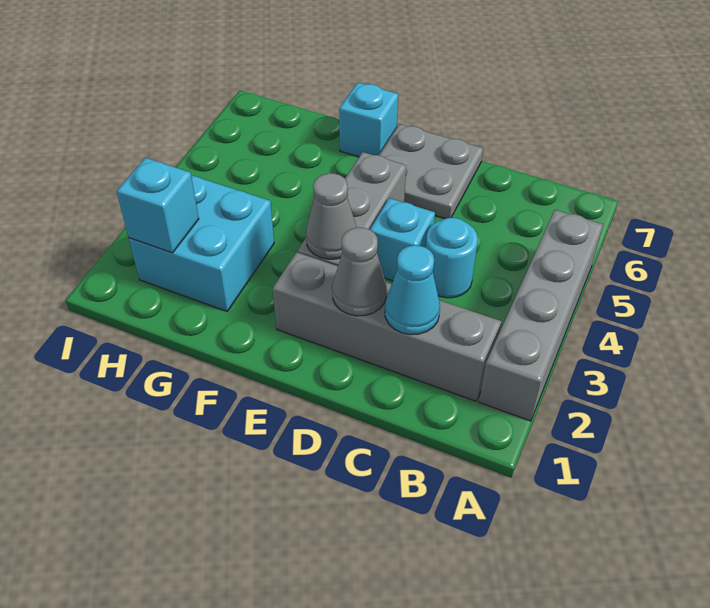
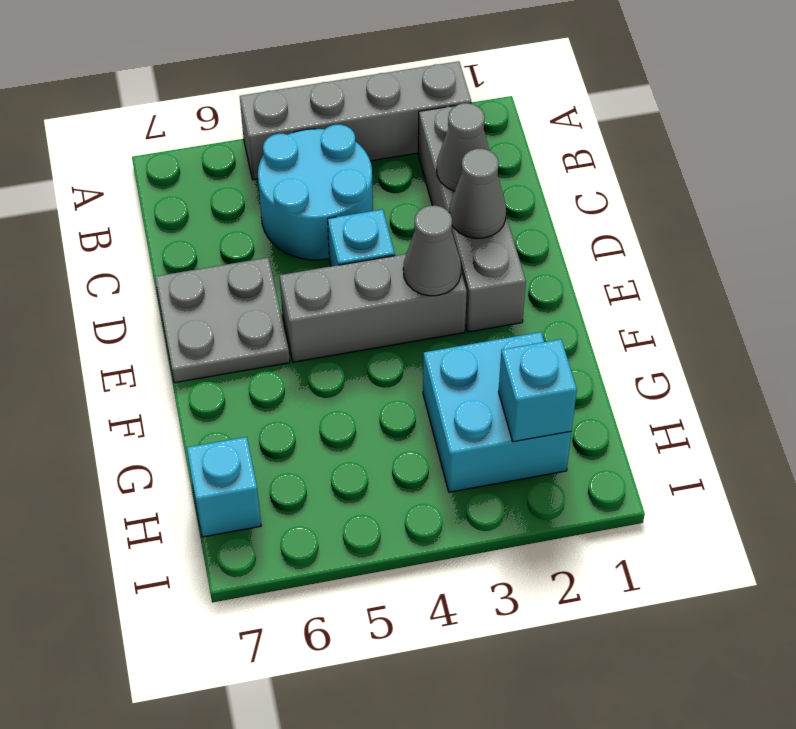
cyan 1x1 cone [385,245,440,335] -> grey 1x1 cone [437,103,490,191]
cyan 1x1 round brick [426,218,478,298] -> cyan 2x2 round brick [258,125,373,260]
cyan 1x1 brick [339,83,398,157] -> cyan 1x1 brick moved to [187,437,261,537]

